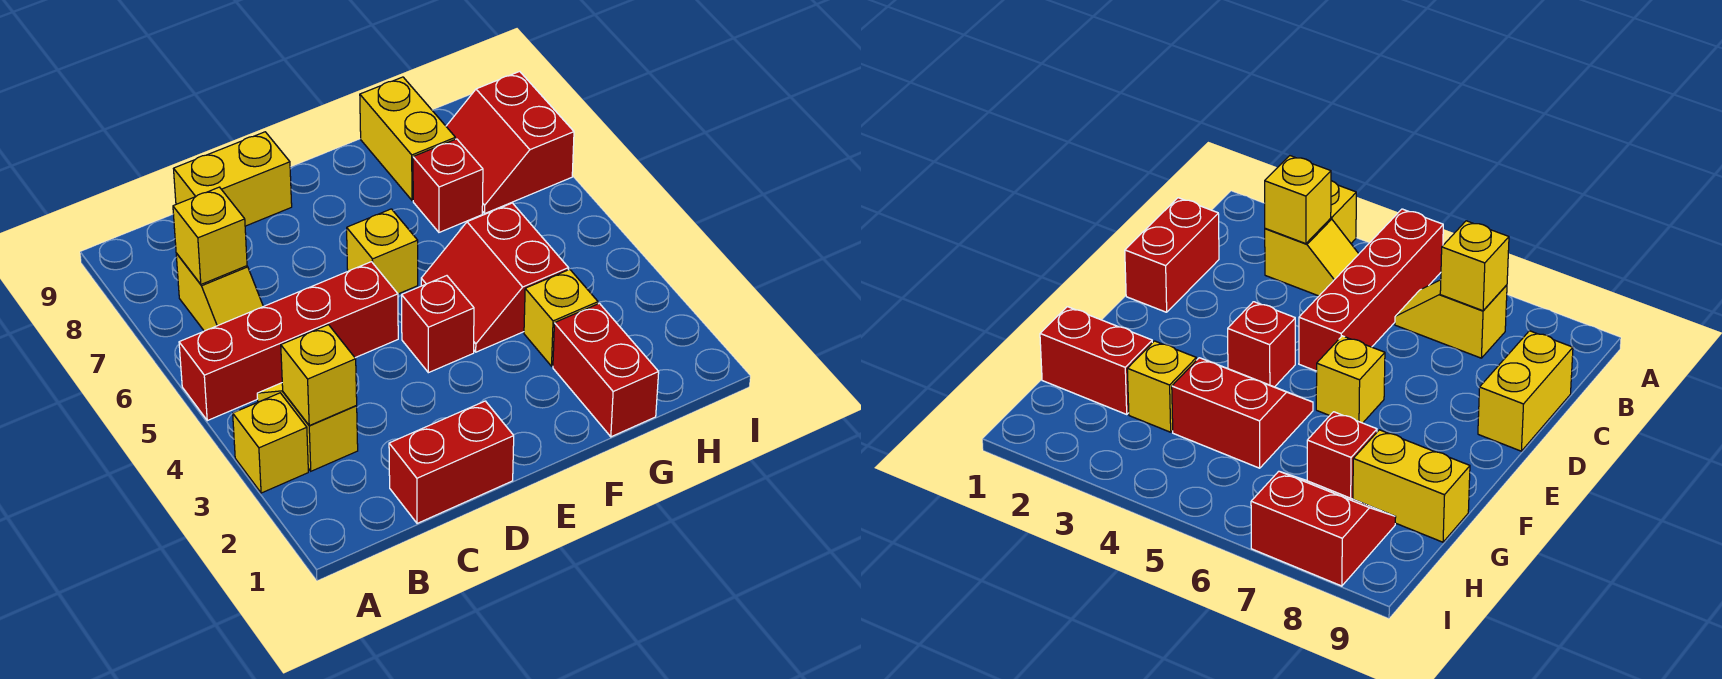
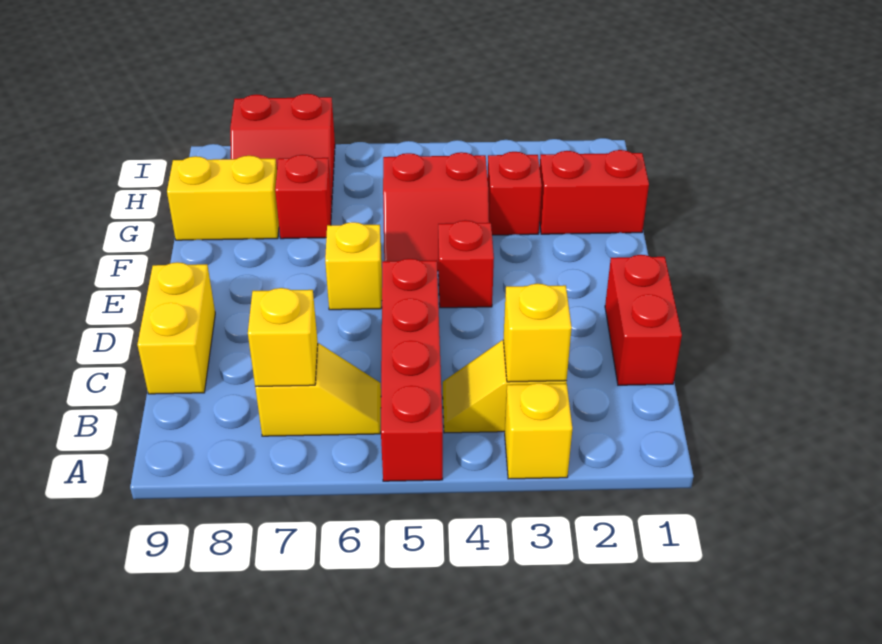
yellow 1x1 brick [524,269,598,366] -> red 1x1 brick [487,152,542,235]

